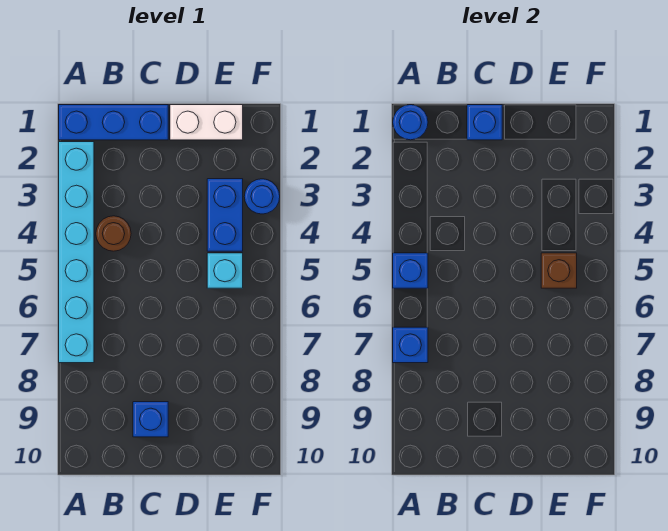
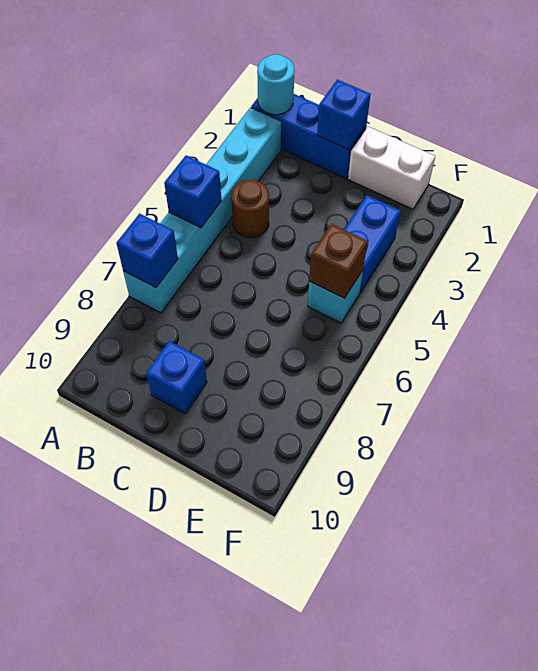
blue 1x1 round brick [393,105,428,140] -> cyan 1x1 round brick [257,54,294,115]
blue 1x1 round brick [244,179,280,214] -> none

